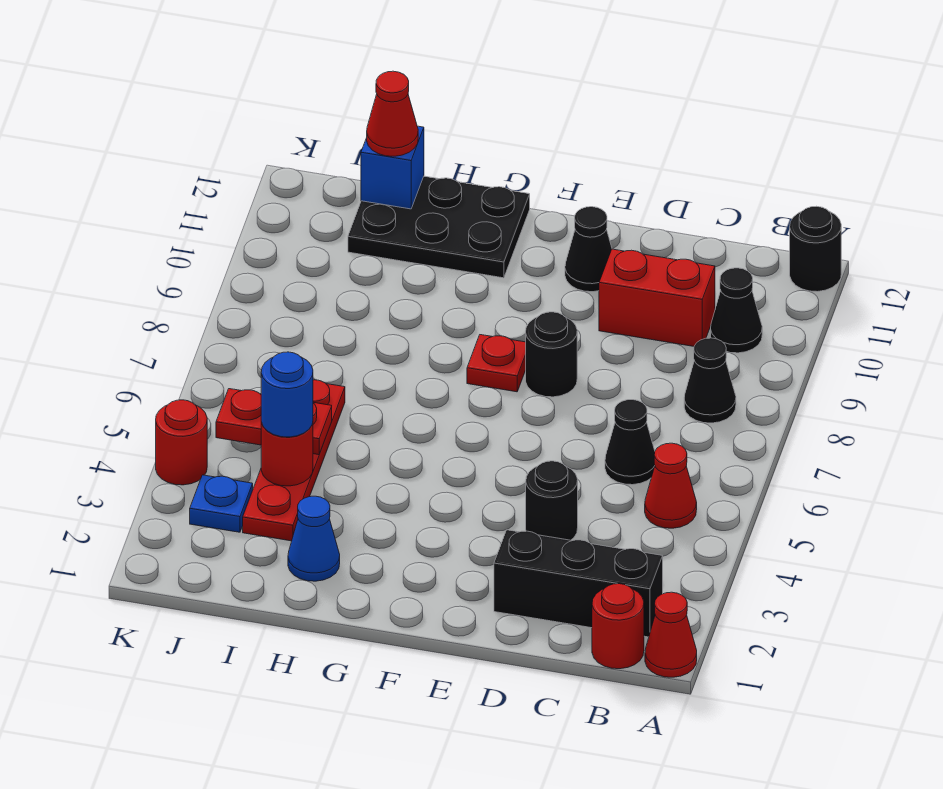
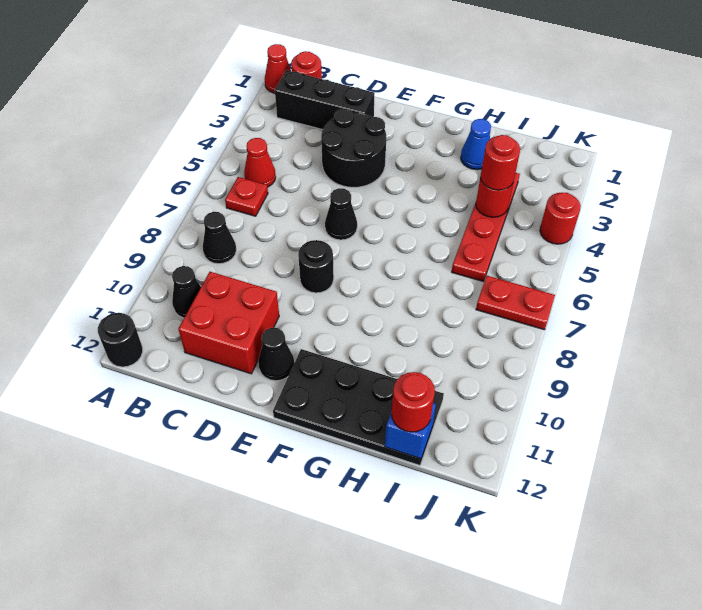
black 1x1 cone [605,400,655,485] -> black 1x1 cone moved to [325,188,357,240]
red 1x2 brick [599,249,715,346] -> red 2x2 brick [178,272,279,374]
black 1x1 round brick [526,461,578,540] -> black 2x2 round brick [321,109,386,187]
red 1x1 plate [467,335,526,392] -> red 1x1 plate moved to [225,177,268,216]
black 2x3 plate [348,176,530,278] -> black 2x4 plate [273,349,444,465]
blue 1x1 round brick [261,352,313,437] -> red 1x1 round brick [480,135,520,190]
red 1x2 plate [216,389,332,455] -> red 1x2 plate moved to [476,276,555,330]
red 1x1 cone [367,71,418,156] -> red 1x1 round brick [392,372,435,432]
blue 1x1 plate [190,475,253,532] -> none

